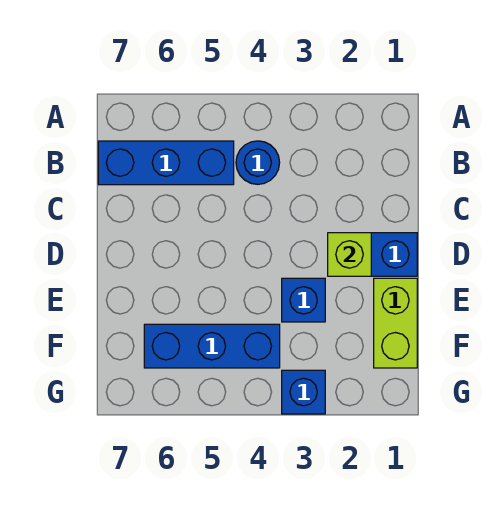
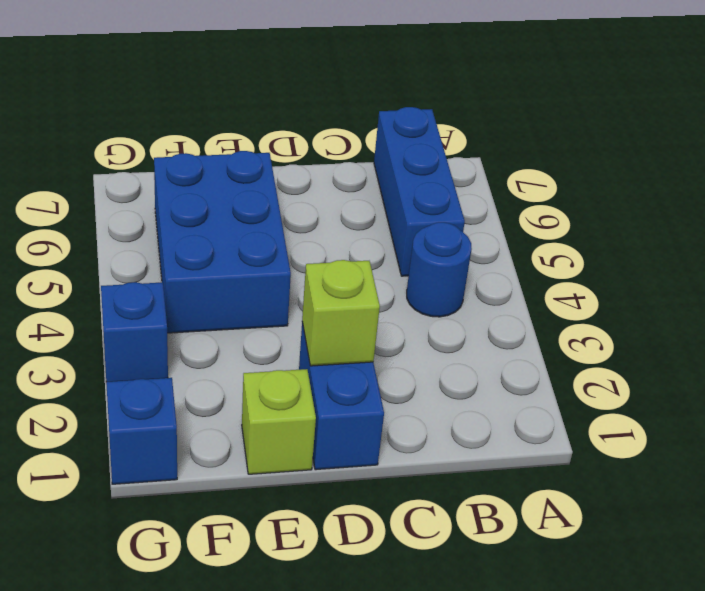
lime 1x2 brick [374,278,417,368] -> lime 1x1 brick [242,369,316,474]
blue 1x1 brick [282,278,325,322] -> blue 1x1 brick moved to [106,378,177,484]
blue 1x3 brick [144,324,280,368] -> blue 2x3 brick [154,151,291,333]

